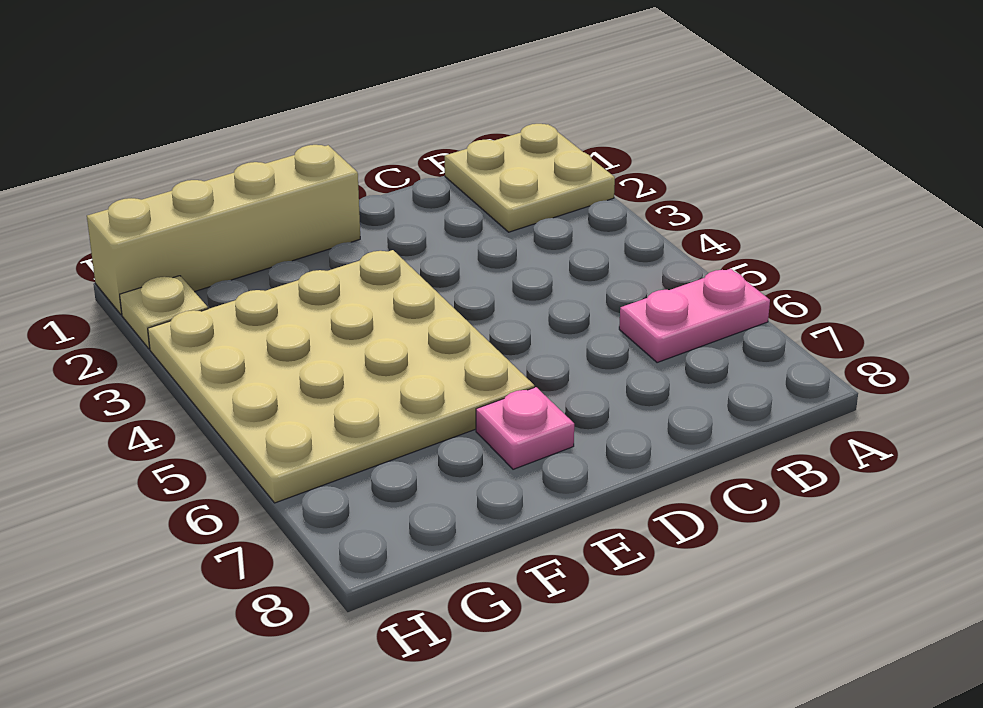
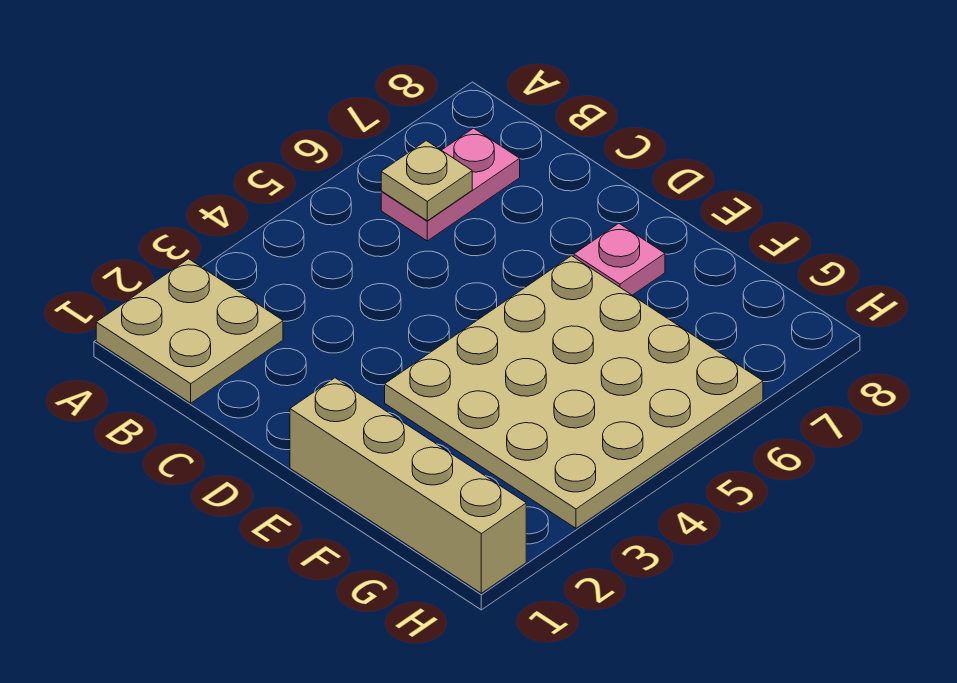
pink 1x2 plate [619,269,770,363] -> pink 1x2 plate turned to [381,128,520,241]
tan 1x1 plate [120,276,208,349] -> tan 1x1 plate moved to [381,141,472,221]

